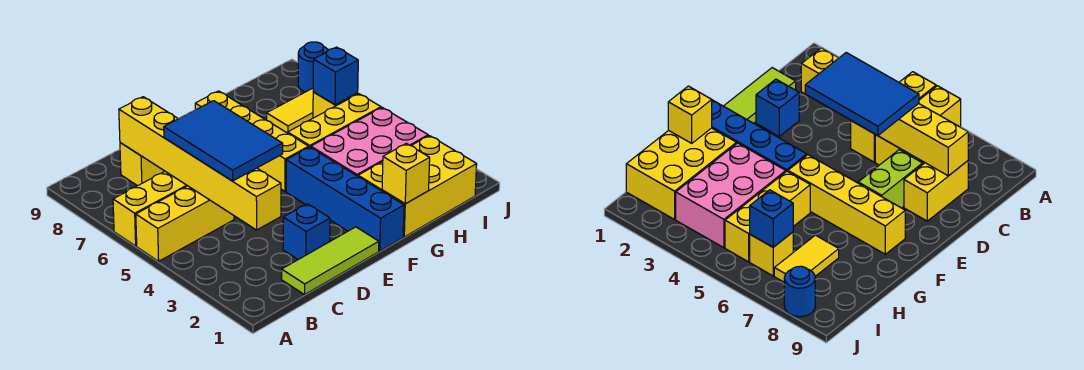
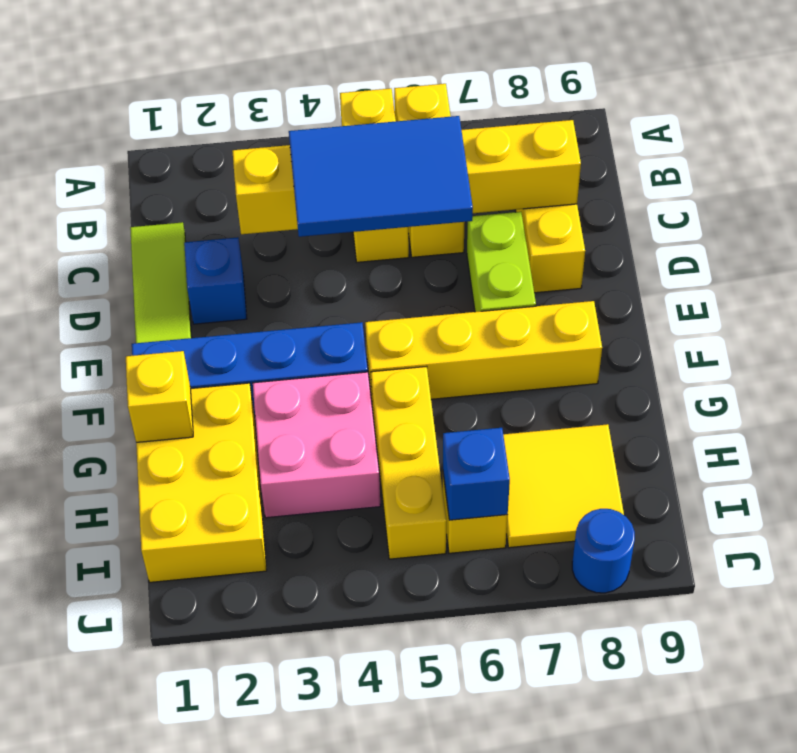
pink 2x3 brick [311,108,428,176] -> pink 2x2 brick [253,372,381,518]
yellow 1x2 tile [267,88,313,133] -> yellow 2x2 tile [503,424,624,548]

